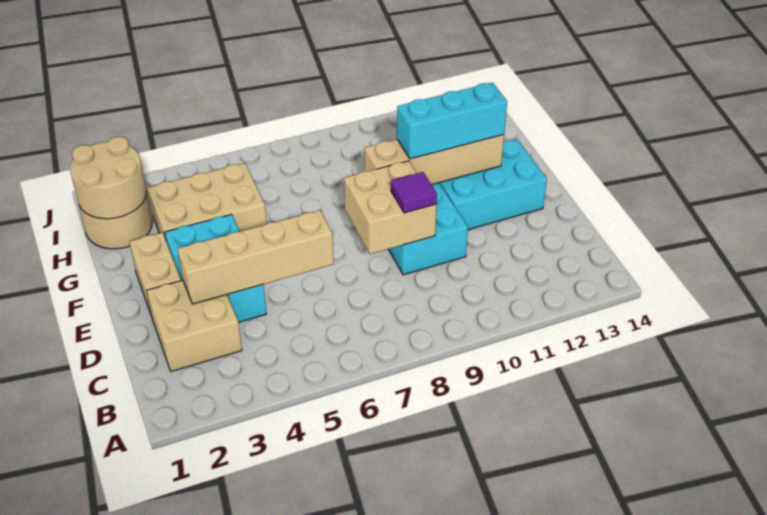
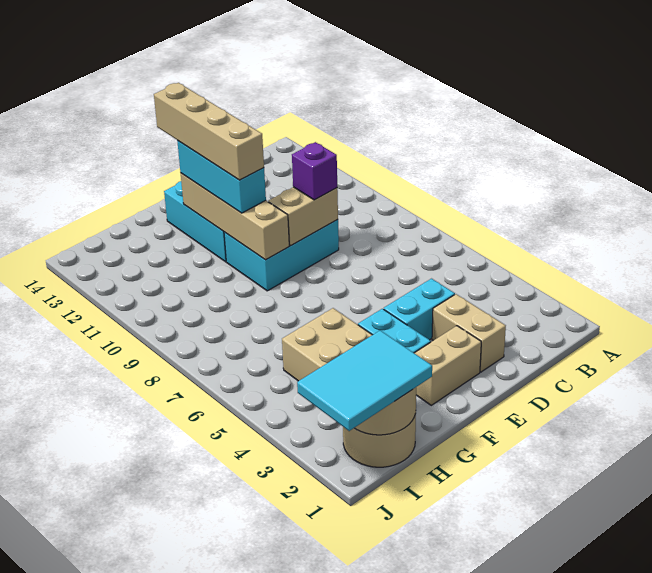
tan 2x2 brick [146,280,242,371] -> tan 1x2 brick [432,294,506,372]
tan 1x4 brick [178,210,334,304] -> tan 1x4 brick moved to [154,83,264,180]
tan 2x2 brick [344,161,437,254] -> tan 1x2 brick [268,187,338,246]
purple 1x1 tile [391,172,437,213] -> purple 1x1 brick [292,142,337,200]
none -> cyan 2x3 tile [297,330,432,431]

